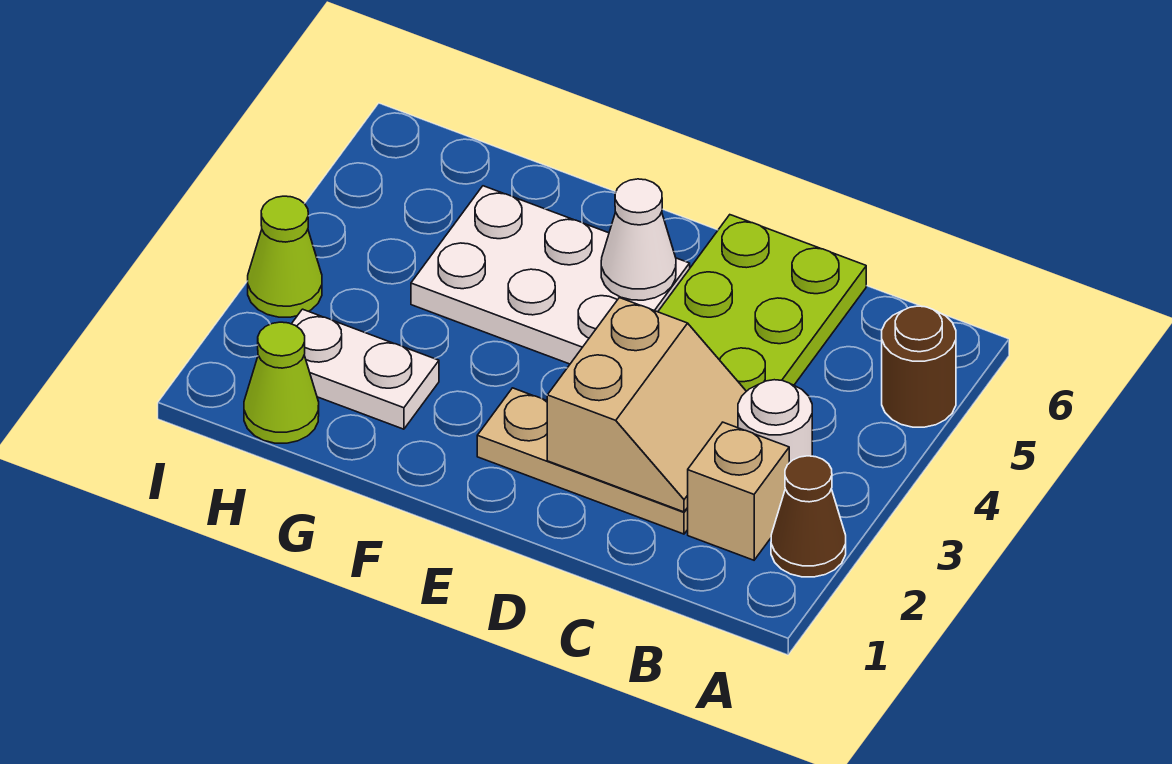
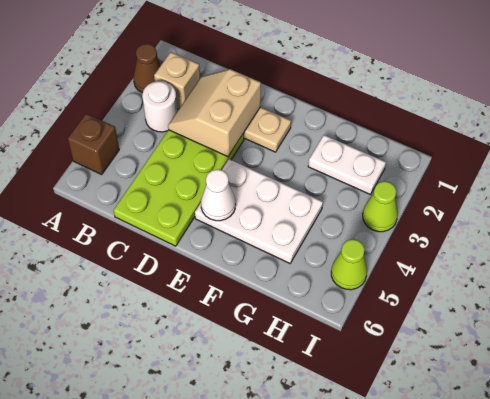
brown 1x1 round brick [882,306,956,427] -> brown 1x1 brick [68,114,119,174]
lime 1x1 cone [244,322,319,443] -> lime 1x1 cone moved to [331,239,367,290]

